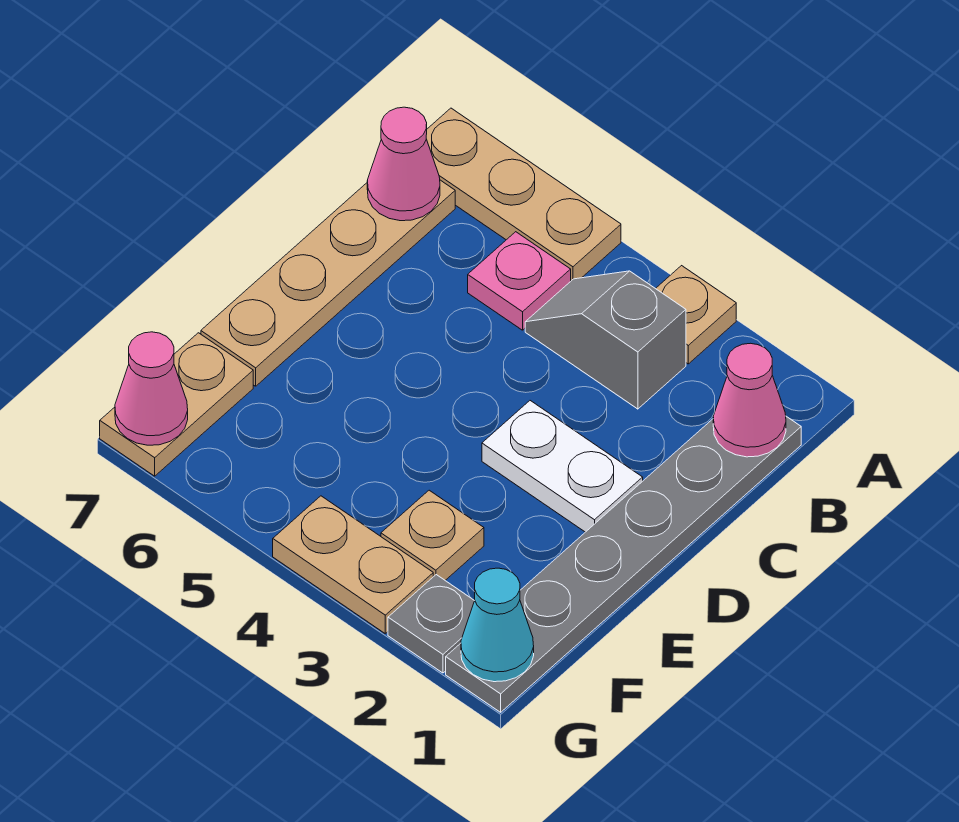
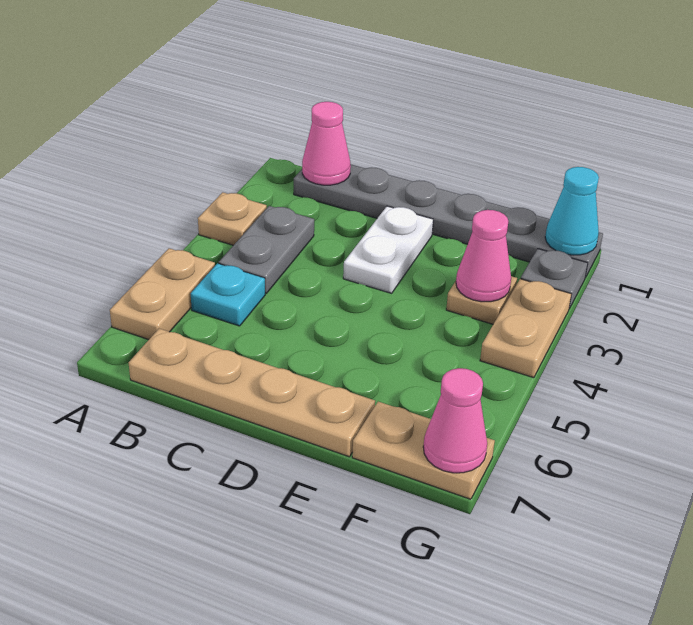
tan 1x3 plate [426,108,621,281] -> tan 1x2 plate [110,248,215,340]
grey 1x2 slope [525,271,686,409] -> grey 1x2 plate [219,206,314,293]
pink 1x1 plate [468,232,571,330] -> cyan 1x1 plate [191,263,265,326]
pink 1x1 cone [367,107,440,221] -> pink 1x1 cone moved to [456,210,511,302]

